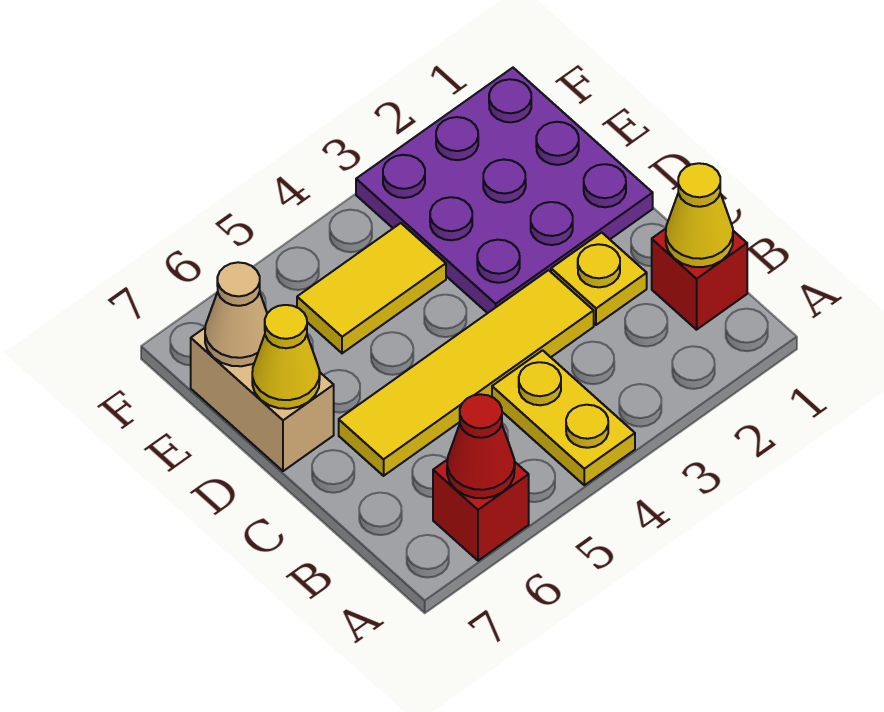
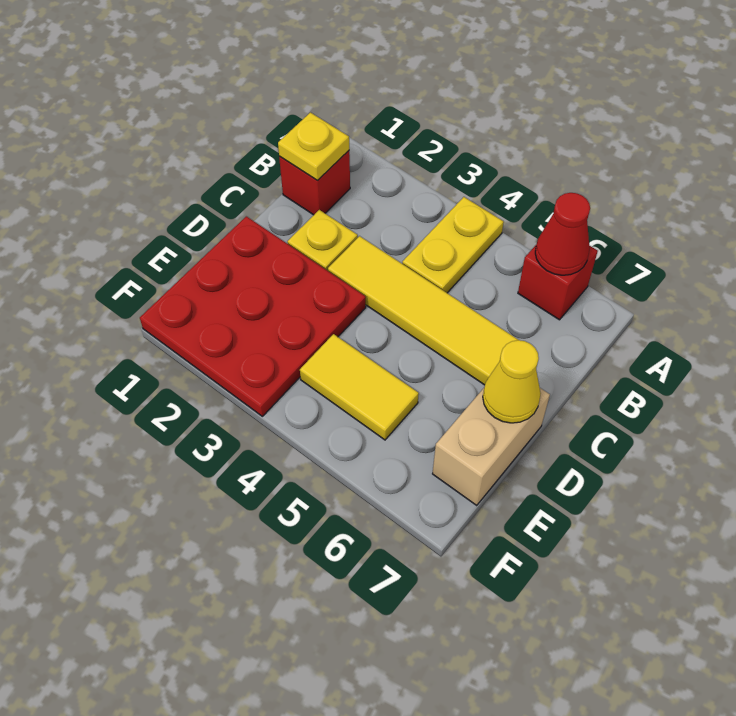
yellow 1x1 cone [666,163,733,267] -> yellow 1x1 plate [278,113,349,181]
purple 3x3 plate [356,68,653,313] -> red 3x3 plate [140,216,366,416]
tan 1x1 cone [205,262,267,366] -> none

